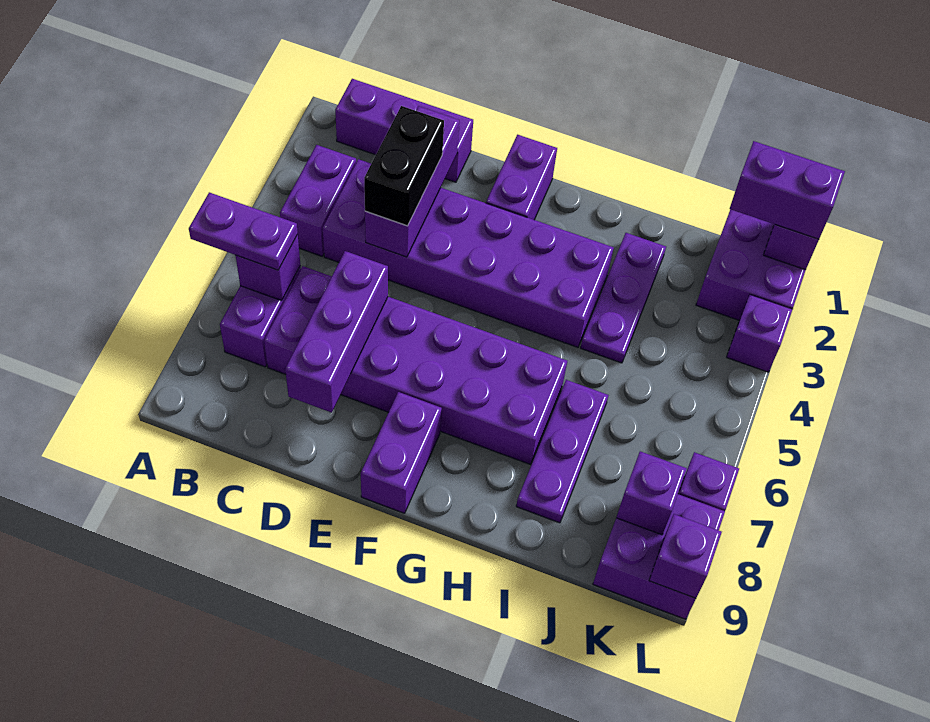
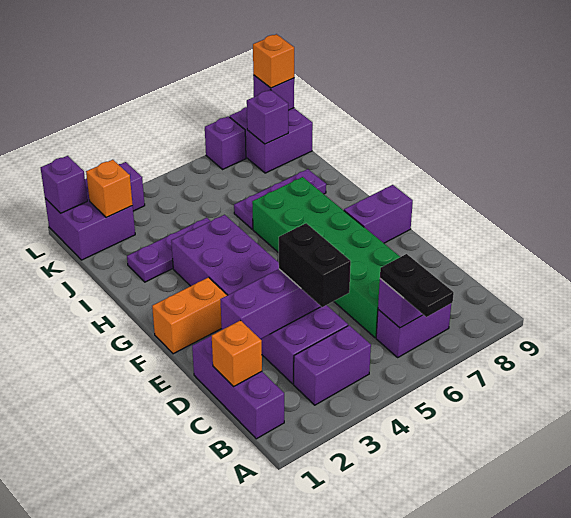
purple 1x2 plate [189,192,298,270] -> black 1x2 plate [380,254,454,317]
none -> orange 1x1 brick [212,320,262,387]
purple 2x6 brick [264,266,567,464] -> green 2x6 brick [252,177,400,338]
black 1x2 brick [364,106,444,226] -> black 1x2 brick turned to [279,223,351,307]
purple 1x3 brick [285,251,388,413] -> none
purple 1x2 brick [486,135,557,220] -> orange 1x2 brick [152,277,227,354]
purple 1x2 brick [730,141,845,239] -> none
none -> orange 1x1 brick [86,160,133,218]
none -> orange 1x1 brick [253,34,294,88]

